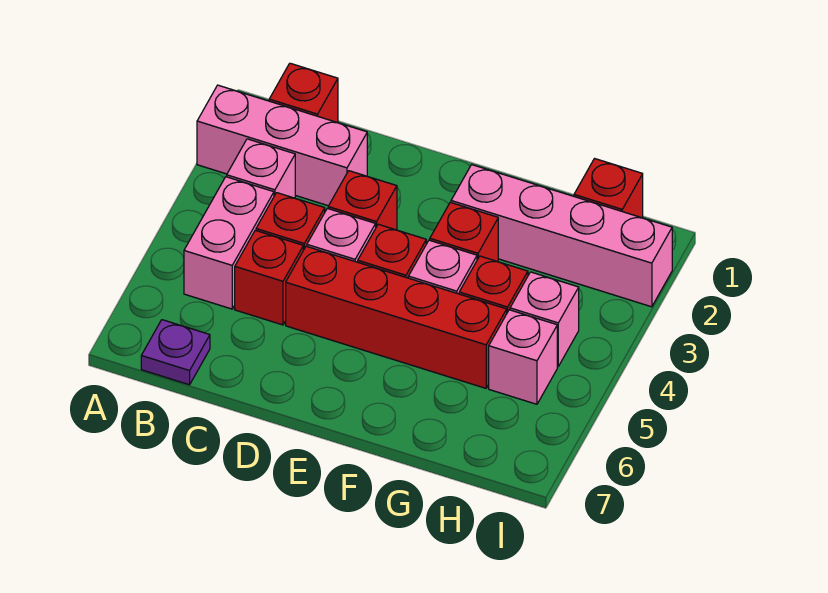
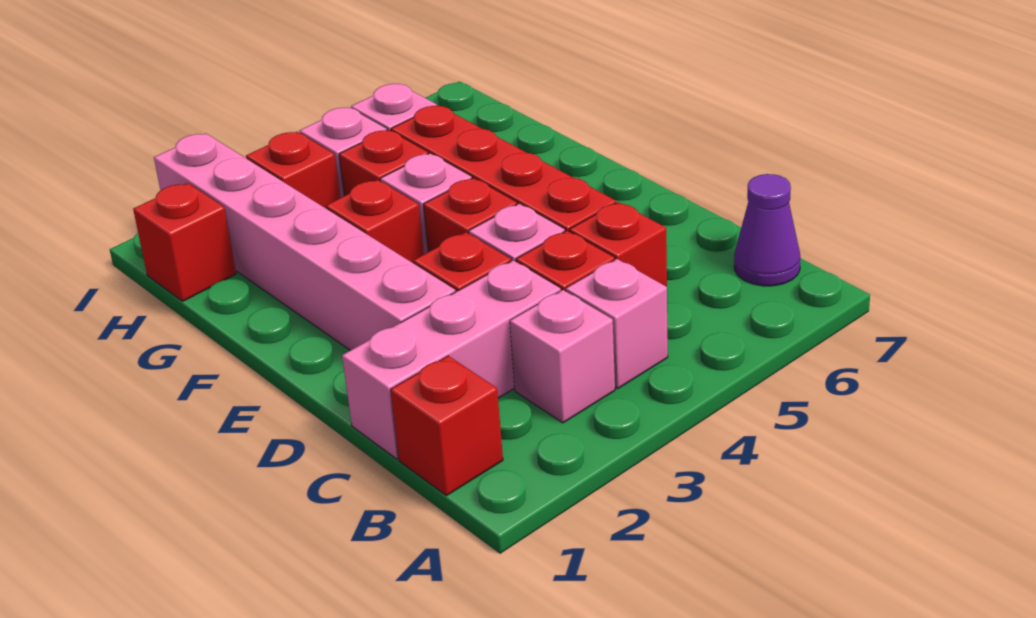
pink 1x3 brick [197,85,367,206] -> pink 1x3 brick turned to [342,260,561,459]
pink 1x2 brick [184,177,274,309] -> pink 1x1 brick [566,259,668,389]
purple 1x1 plate [141,320,210,385] -> purple 1x1 cone [734,174,801,286]
pink 1x4 brick [451,165,672,307] -> pink 1x6 brick [154,134,455,350]
none -> red 1x1 brick [246,132,340,208]

